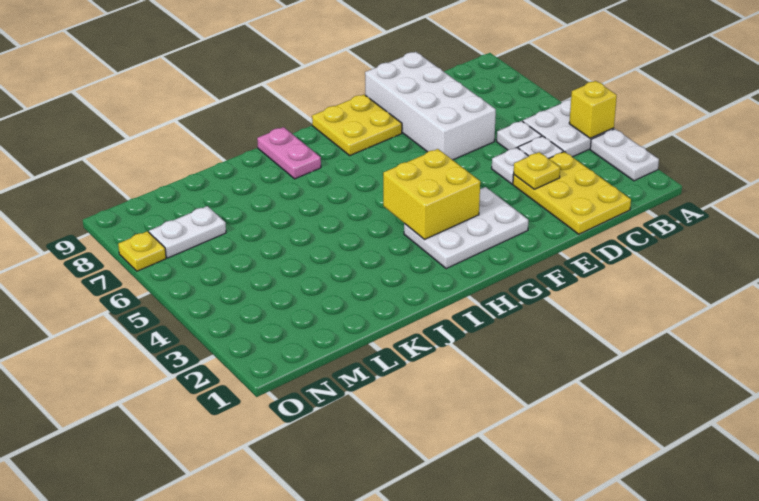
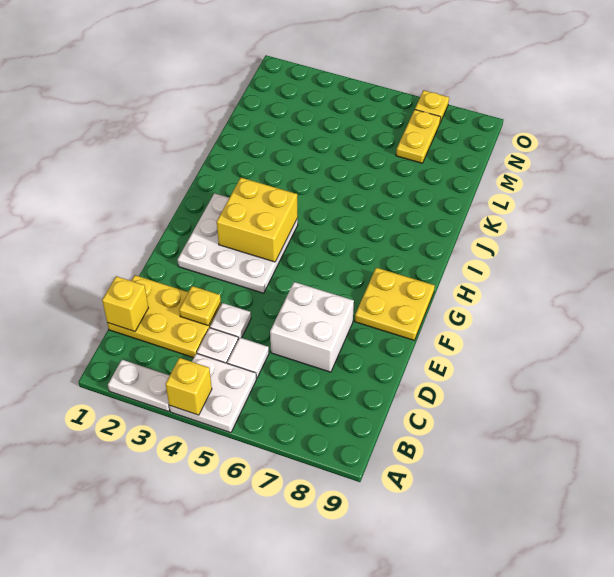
none -> yellow 1x1 brick [102,276,148,332]
white 1x1 plate [497,121,542,150] -> white 1x1 tile [227,338,269,378]
white 2x4 brick [365,52,496,160] -> white 2x2 brick [270,282,354,372]
white 2x3 plate [404,187,528,269] -> white 3x3 plate [178,193,298,293]
pink 1x2 plate [257,127,321,179] -> none
white 1x2 plate [149,206,226,258] -> yellow 1x2 plate [396,110,441,163]

